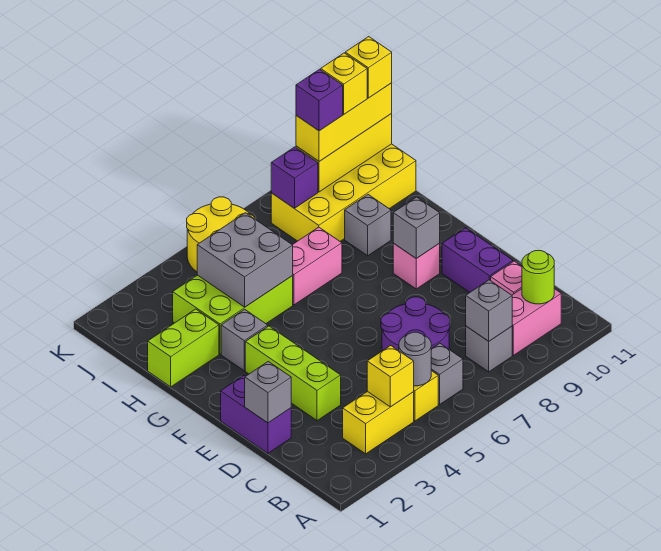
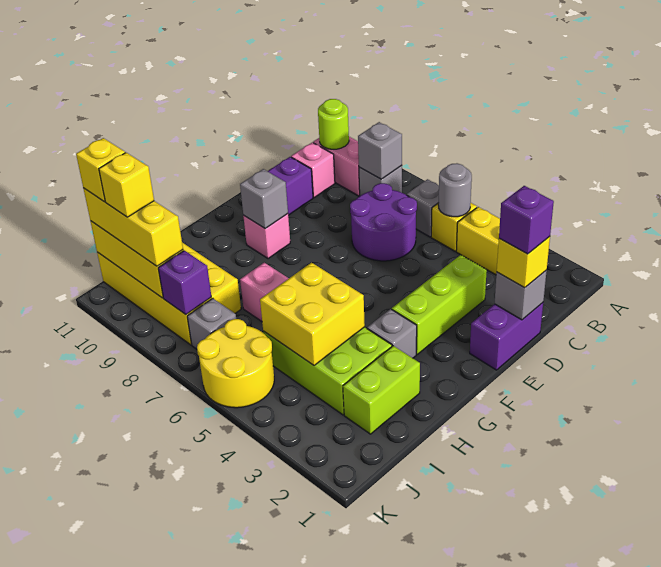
yellow 1x1 brick [367,345,414,407] -> yellow 1x1 brick moved to [497,237,550,288]
lime 1x2 brick [148,309,219,387] -> lime 1x2 brick turned to [343,346,420,434]
grey 2x2 brick [197,213,293,307] -> yellow 2x2 brick [260,262,365,365]
grey 1x1 brick [345,195,391,256] -> grey 1x1 brick moved to [187,298,236,349]
purple 1x1 brick [296,69,343,131] -> purple 1x1 brick moved to [499,186,554,254]

